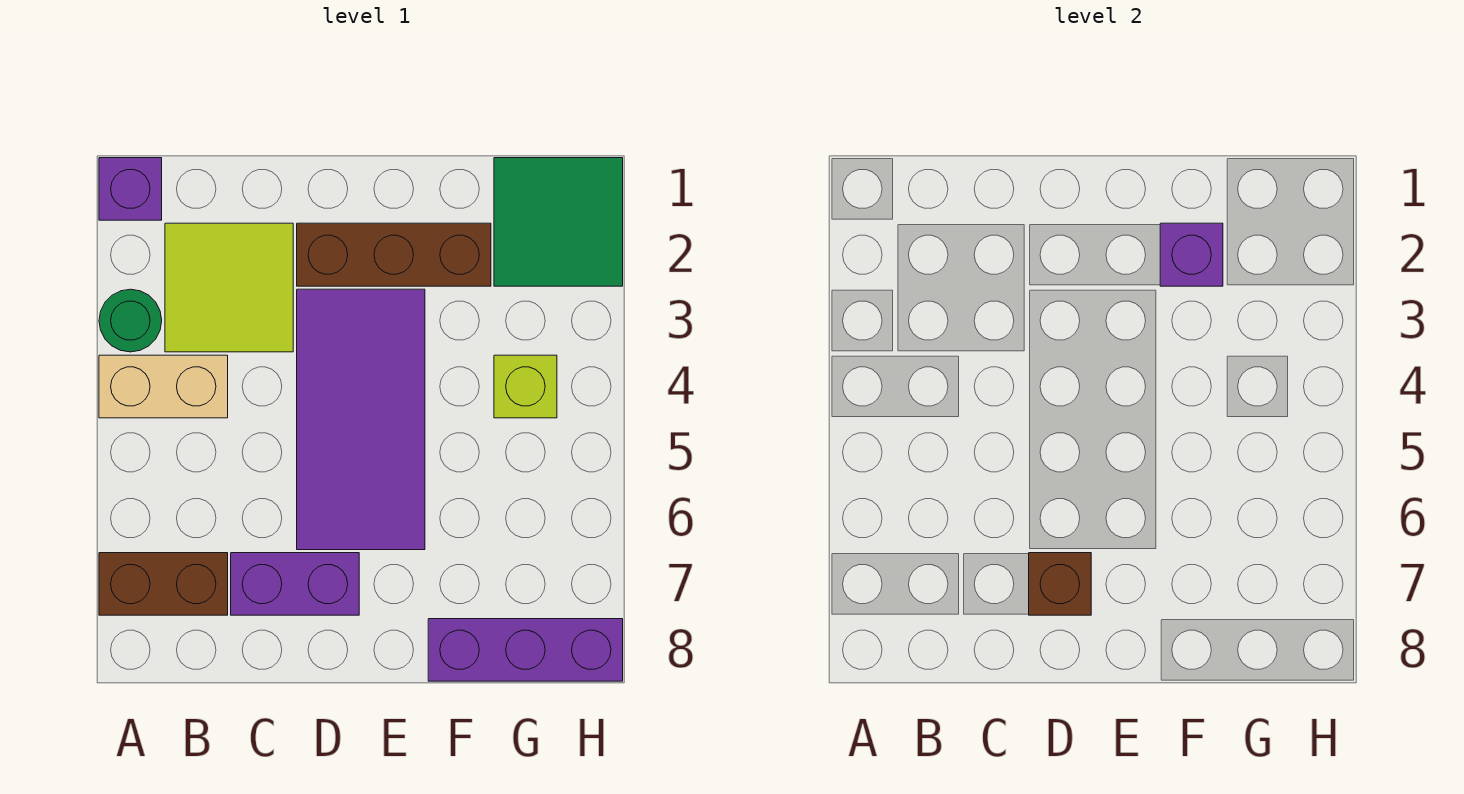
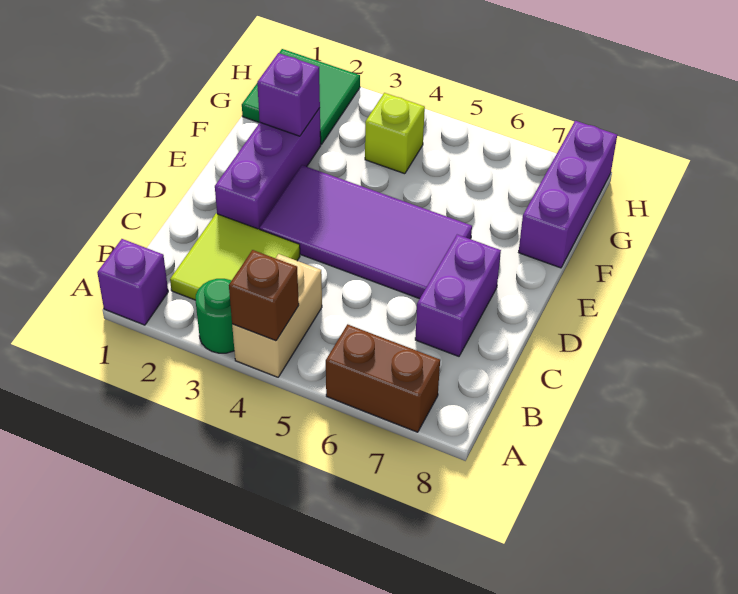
brown 1x2 brick [99,553,228,615] -> brown 1x2 brick turned to [326,324,440,432]
brown 1x3 brick [297,223,491,286] -> purple 1x3 brick [215,108,321,229]
brown 1x1 brick [1029,553,1091,615] -> brown 1x1 brick moved to [229,250,299,341]

